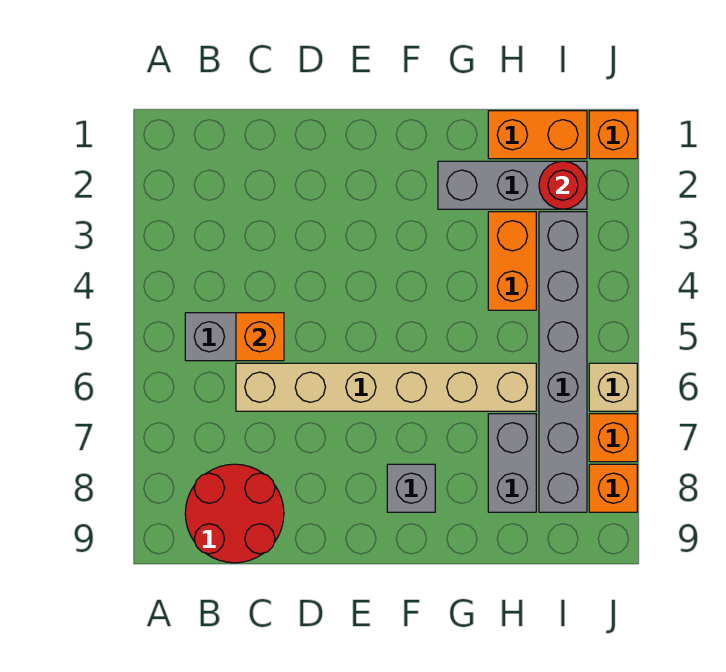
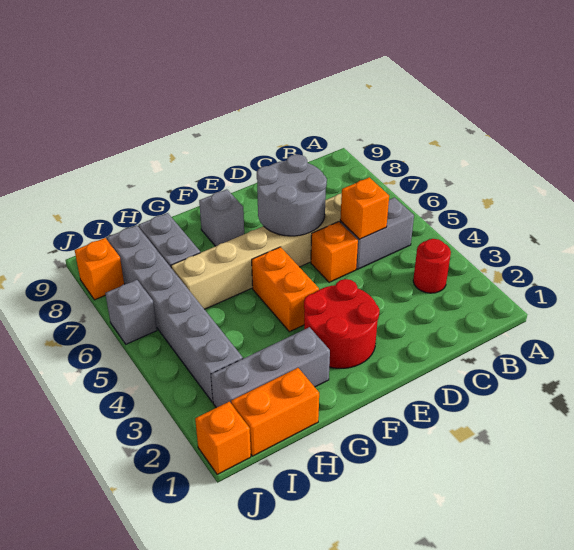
red 2x2 round brick [185,464,284,563] -> red 2x2 round brick moved to [304,279,380,368]
none -> grey 2x2 round brick [257,154,327,236]
orange 1x2 brick [488,212,536,310] -> orange 1x2 brick moved to [252,247,319,332]
red 1x1 round brick [539,161,587,209] -> red 1x1 round brick moved to [413,239,451,293]
tan 1x1 brick [589,363,637,411] -> grey 1x1 brick [105,280,157,344]
orange 1x1 brick [589,414,637,462] -> orange 1x1 brick moved to [311,222,358,282]

